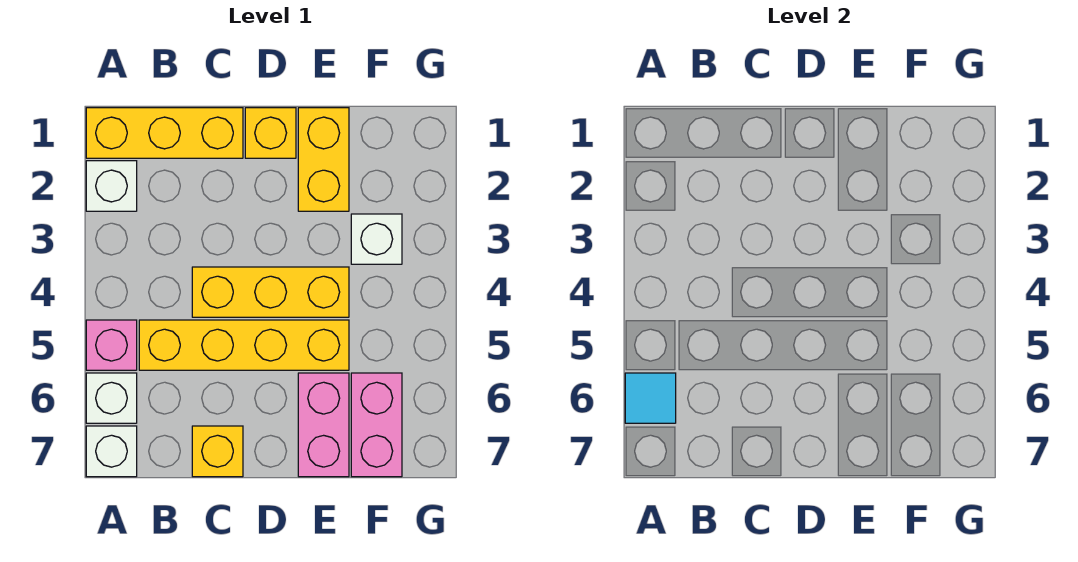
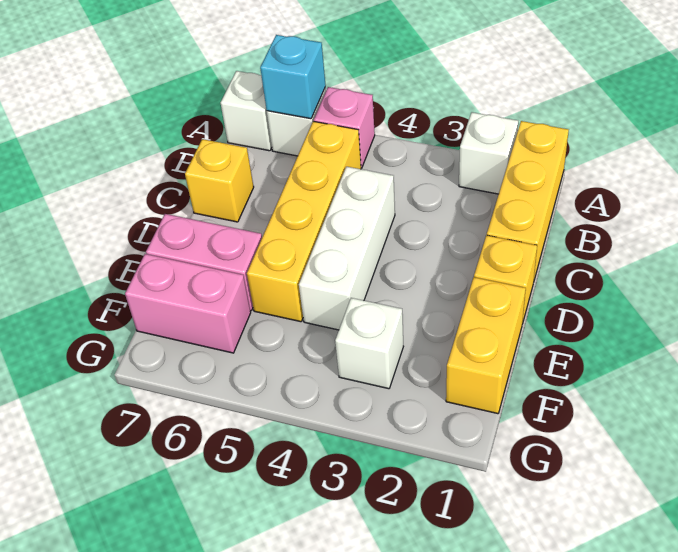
cyan 1x1 tile [625,373,676,423] -> cyan 1x1 brick [260,35,326,119]
yellow 1x3 brick [192,267,349,317] -> white 1x3 brick [299,167,395,330]
yellow 1x2 brick [298,108,349,211] -> yellow 1x2 brick turned to [446,277,526,414]

